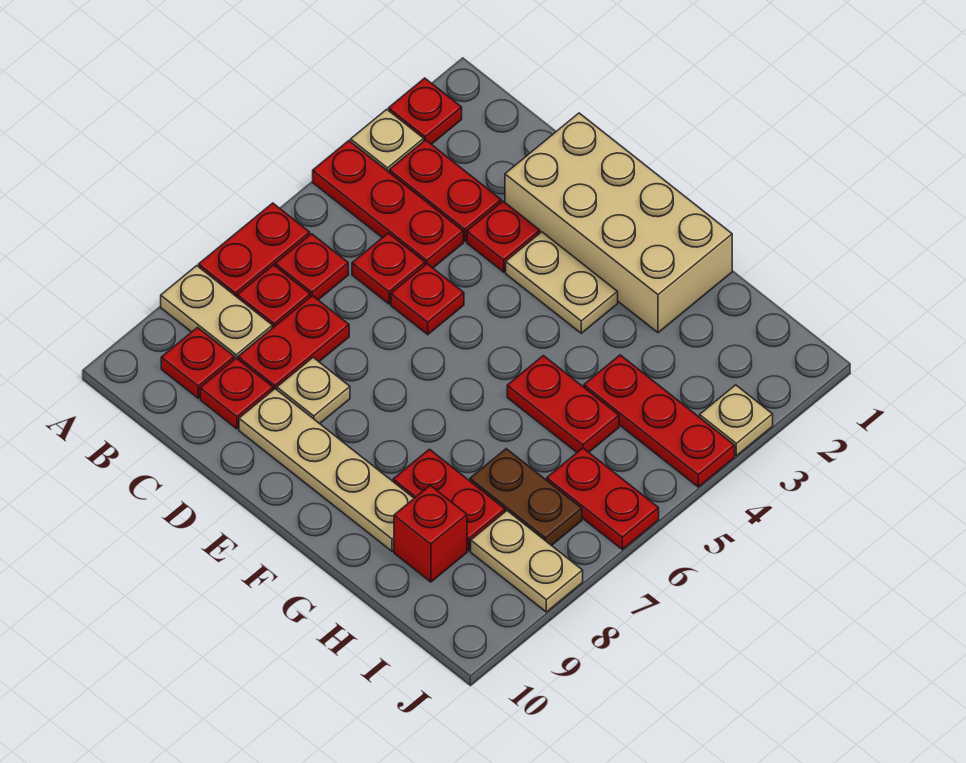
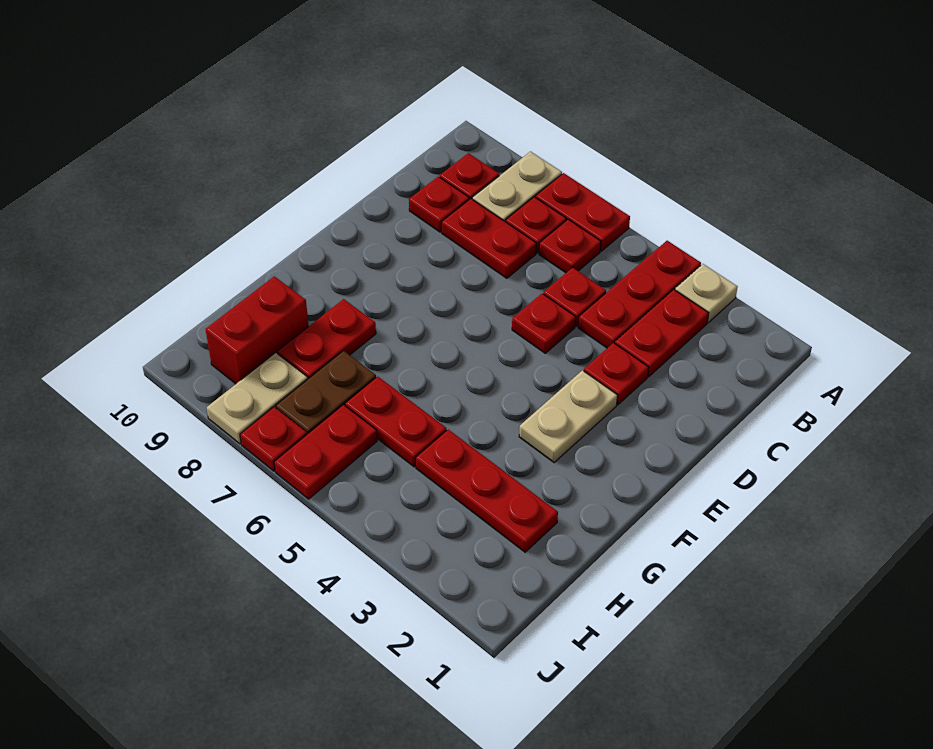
red 1x1 plate [389,78,462,144] -> red 1x1 plate moved to [240,407,307,471]
tan 2x4 brick [505,113,732,333] -> none
tan 1x1 plate [277,358,350,424] -> none
tan 1x4 plate [239,389,414,551] -> none
red 1x2 plate [507,356,619,452] -> red 1x2 plate turned to [345,376,447,467]
red 1x3 plate [584,355,735,487] -> red 1x3 plate turned to [416,429,558,552]
red 1x1 brick [394,485,467,582] -> red 1x2 brick [206,276,309,384]
tan 1x1 plate [700,385,773,456] -> none

